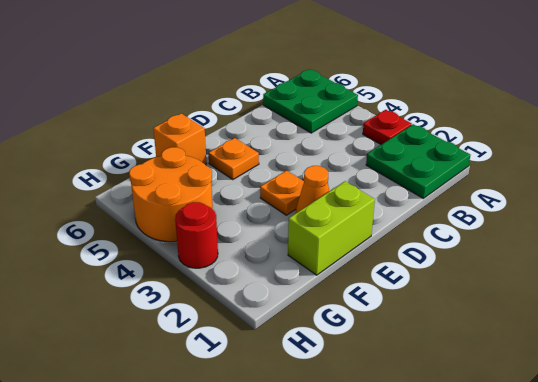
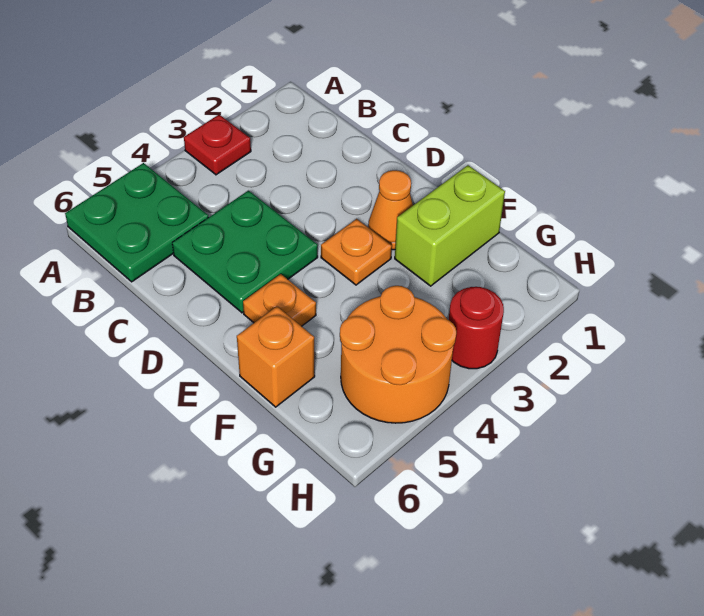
green 2x2 plate [366,124,470,198] -> green 2x2 plate moved to [172,191,318,313]
lime 1x2 brick [288,181,375,275] -> lime 1x2 brick turned to [395,165,505,286]

